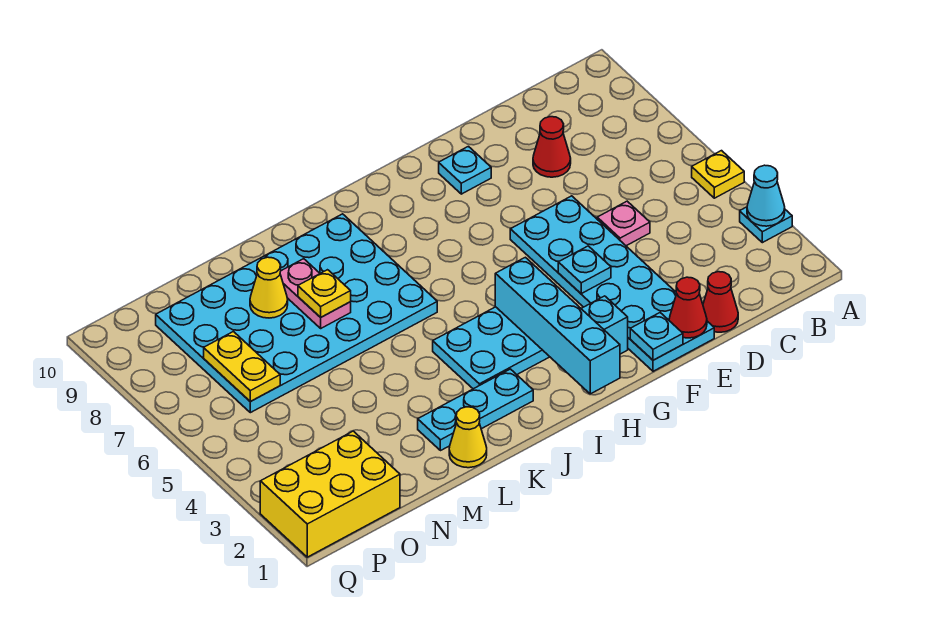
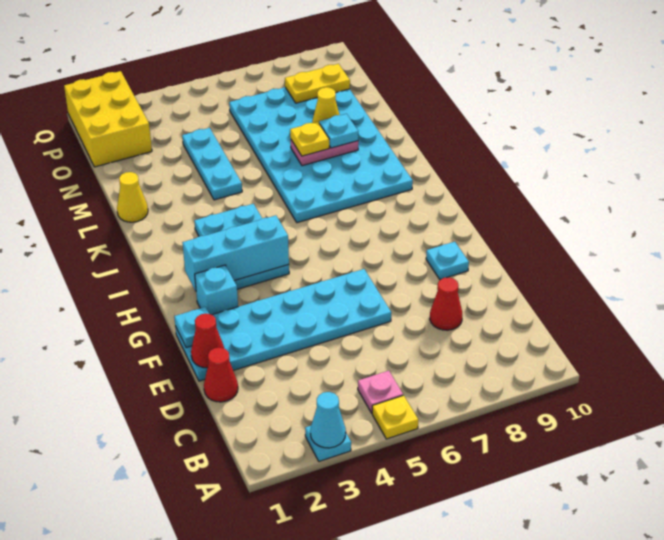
pink 1x1 plate [597,201,650,246] -> pink 1x1 plate moved to [358,371,403,413]
cyan 1x1 plate [558,246,611,294] -> cyan 1x1 plate moved to [319,114,358,148]
cyan 1x4 brick [495,257,620,394] -> cyan 1x3 brick [182,215,289,291]
cyan 1x3 plate [418,369,533,451] -> cyan 1x3 plate moved to [182,128,242,200]
yellow 1x2 plate [204,332,280,402] -> yellow 1x2 plate moved to [285,64,350,103]

